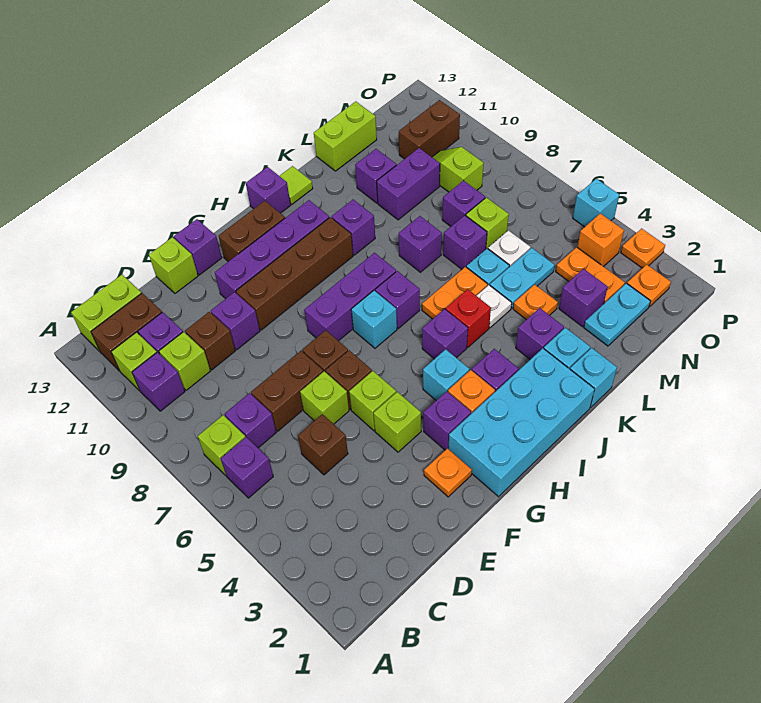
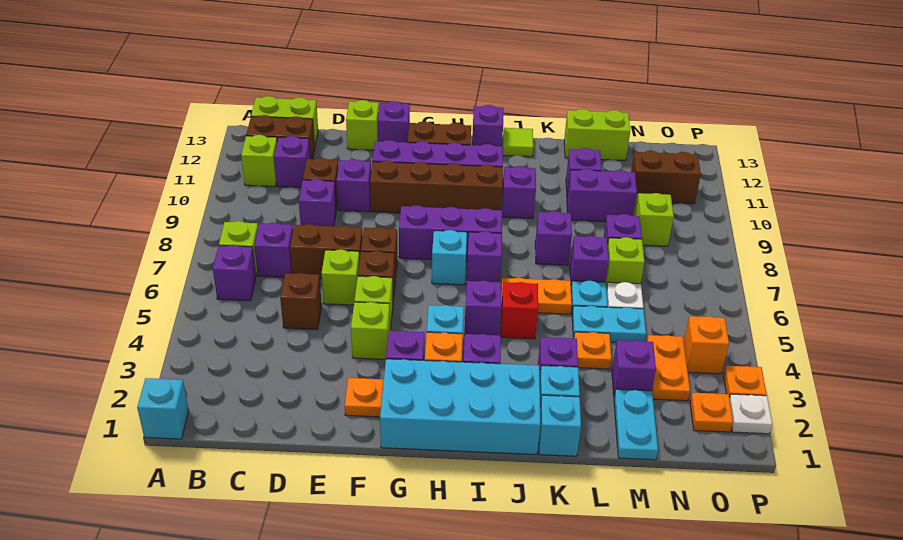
purple 1x1 brick [132,352,185,411] -> purple 1x1 brick moved to [299,179,336,226]
lime 1x1 brick [159,332,210,390] -> none
white 1x1 plate [477,285,512,328] -> white 1x1 plate moved to [729,394,772,434]
cyan 1x2 plate [584,283,651,346] -> cyan 1x2 plate turned to [614,389,658,460]
cyan 1x1 brick [573,179,619,227] -> cyan 1x1 brick moved to [137,378,189,439]

